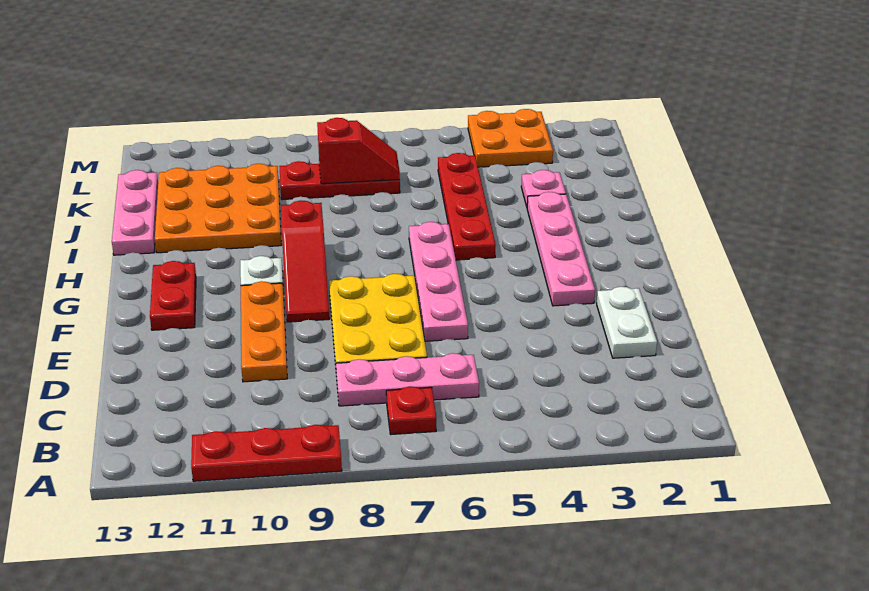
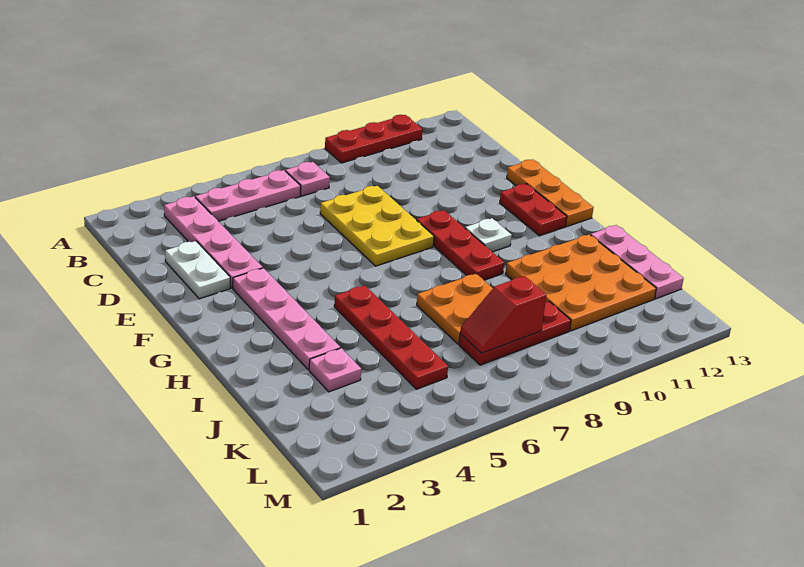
red 1x1 plate [386,386,436,434] -> pink 1x1 plate [285,162,330,196]
pink 1x3 plate [336,353,479,406] -> pink 1x3 plate moved to [195,170,301,221]
orange 1x3 plate [241,281,287,382] -> orange 1x3 plate moved to [507,160,594,226]
pink 1x4 plate [409,222,468,341] -> pink 1x4 plate moved to [164,196,263,288]
red 1x3 slope [281,200,330,322] -> red 1x3 plate [417,210,504,280]
orange 2x2 plate [468,109,553,167] -> orange 2x2 plate moved to [417,274,493,344]

